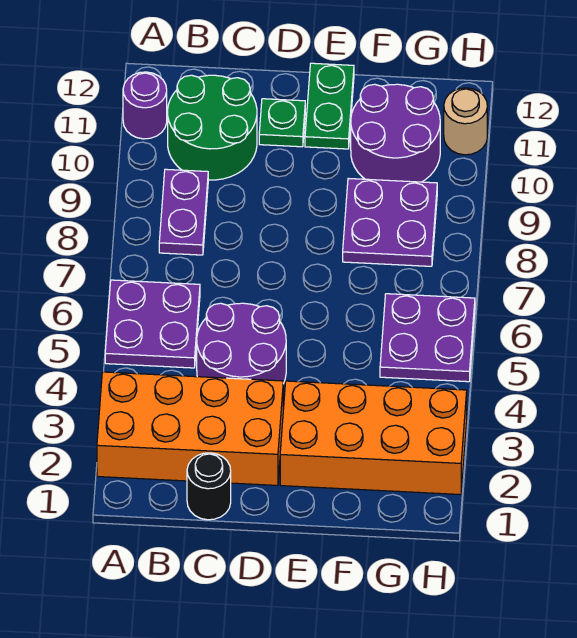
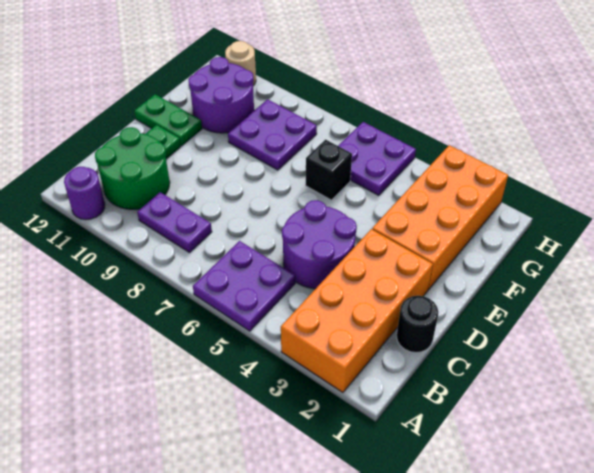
none -> black 1x1 brick [306,140,352,200]

